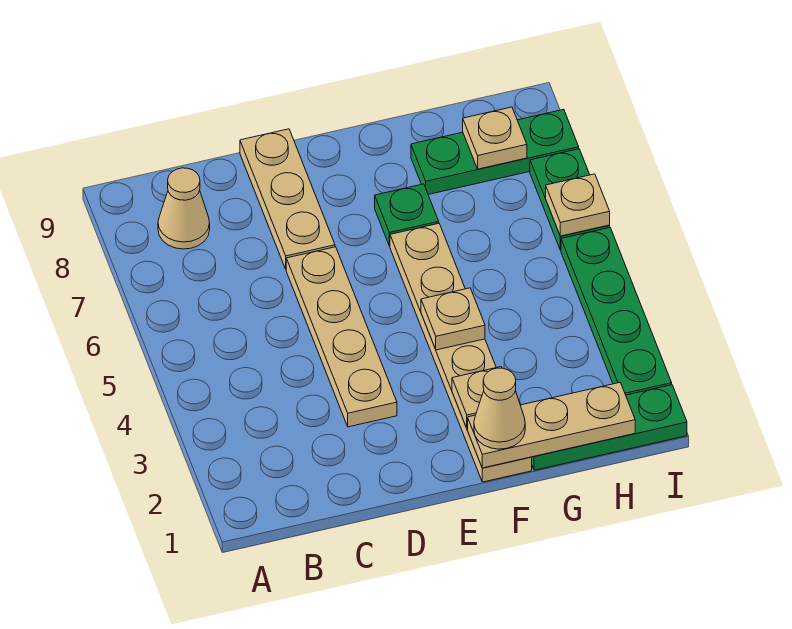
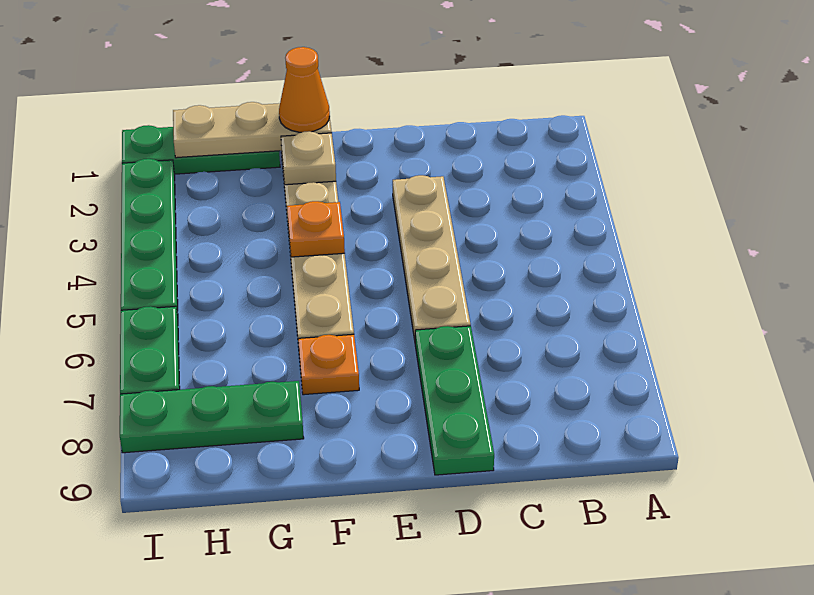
tan 1x1 cone [158,168,210,249] -> none
tan 1x3 plate [240,129,335,269] -> green 1x3 plate [415,326,494,475]
tan 1x1 cone [474,368,525,449] -> orange 1x1 cone [279,47,330,132]
tan 1x1 plate [421,288,485,350] -> orange 1x1 plate [287,201,345,257]
green 1x1 plate [375,184,439,246] -> orange 1x1 plate [298,334,359,395]
tan 1x1 plate [463,107,527,169] -> none
tan 1x1 plate [546,174,610,236] -> none

